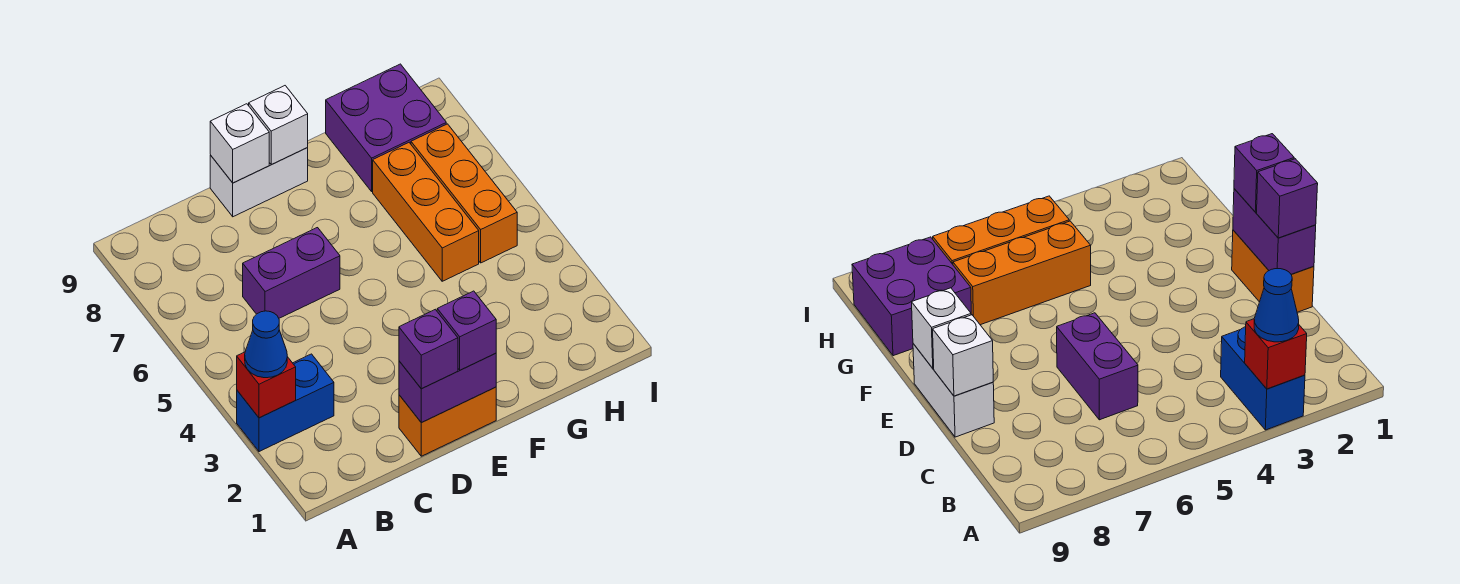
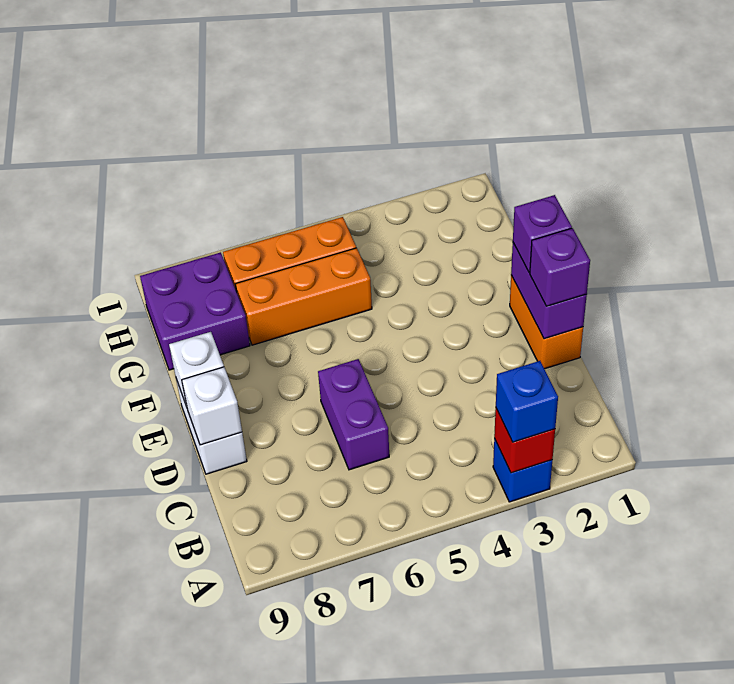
blue 1x2 brick [237,354,334,452] -> blue 1x1 brick [493,439,552,502]
blue 1x1 cone [245,311,287,378] -> blue 1x1 brick [496,361,558,442]

